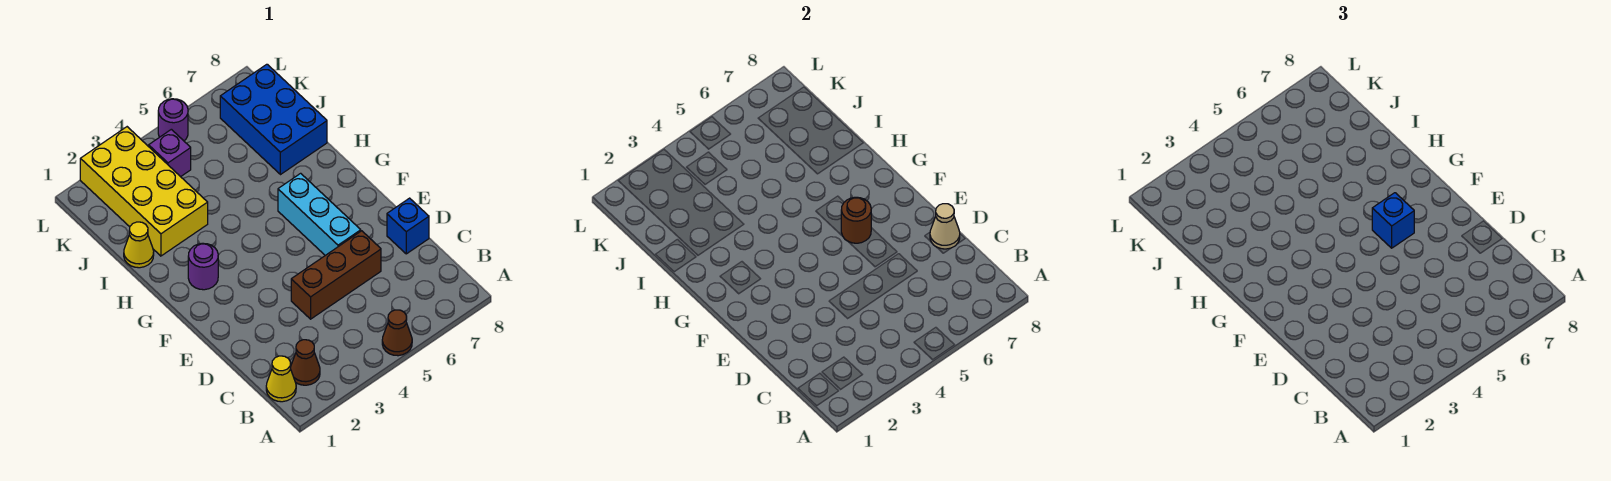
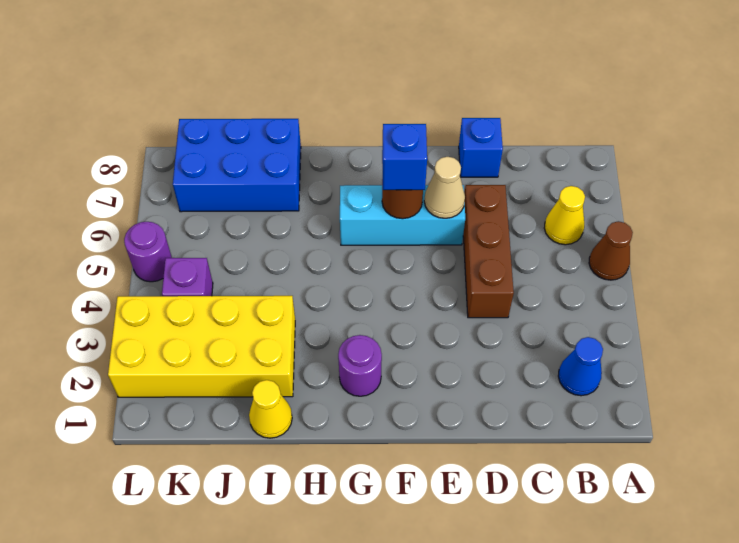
yellow 1x1 cone [266,356,296,402] -> yellow 1x1 cone moved to [544,186,585,245]
brown 1x1 cone [290,340,320,385] -> blue 1x1 cone [558,337,603,396]
tan 1x1 cone [930,204,960,249] -> tan 1x1 cone moved to [424,157,465,218]

